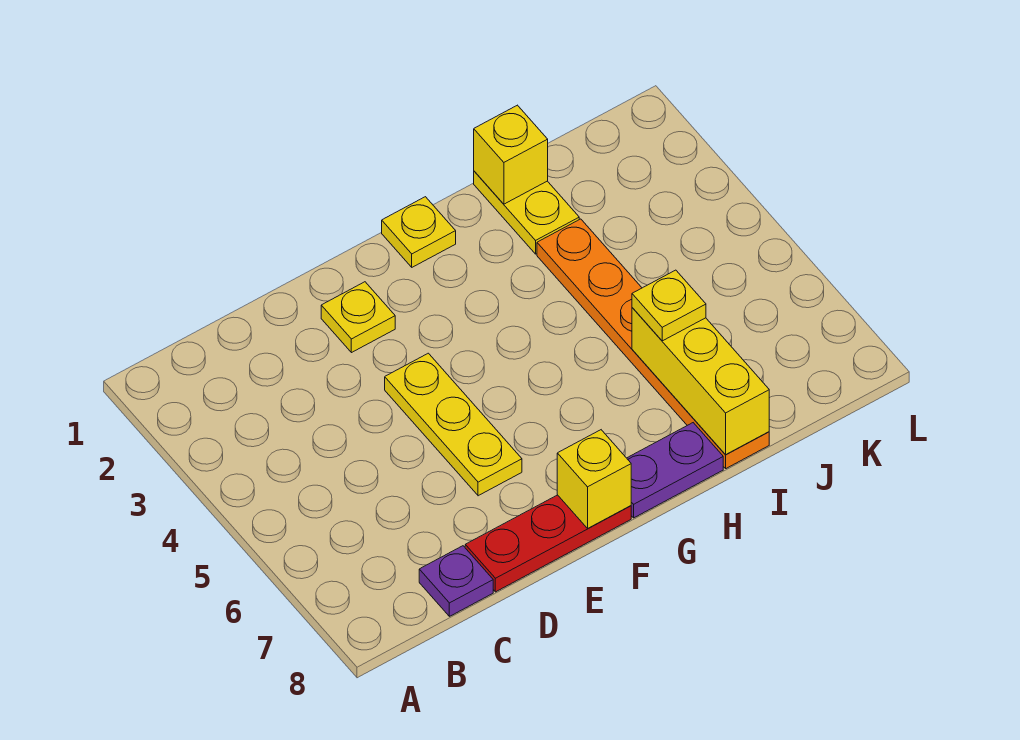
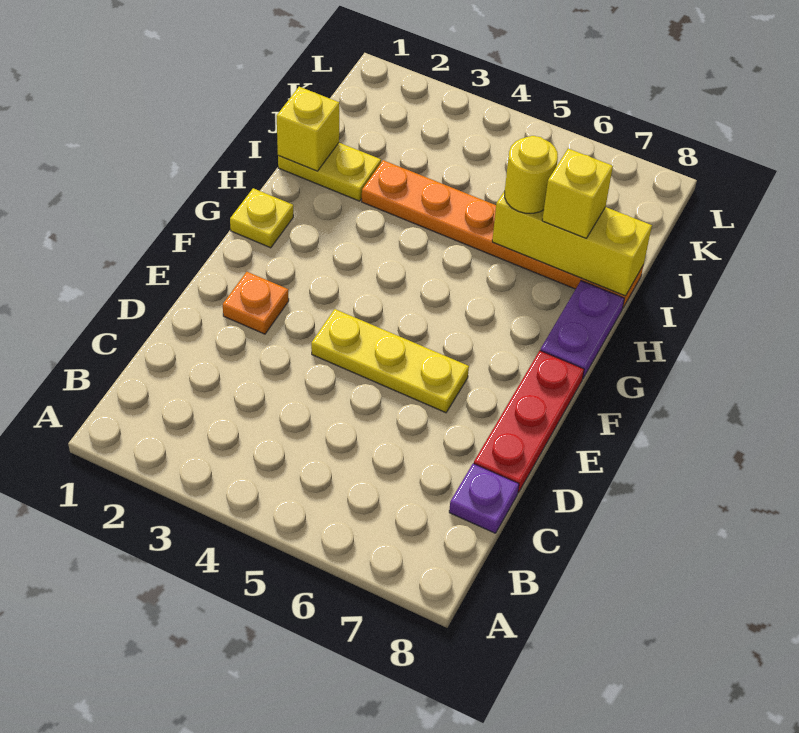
yellow 1x1 plate [321,282,395,353] -> orange 1x1 plate [223,272,289,334]
yellow 1x1 brick [557,430,631,528] -> yellow 1x1 brick moved to [542,149,613,238]
yellow 1x1 plate [632,270,706,341] -> yellow 1x1 round brick [505,136,558,213]

